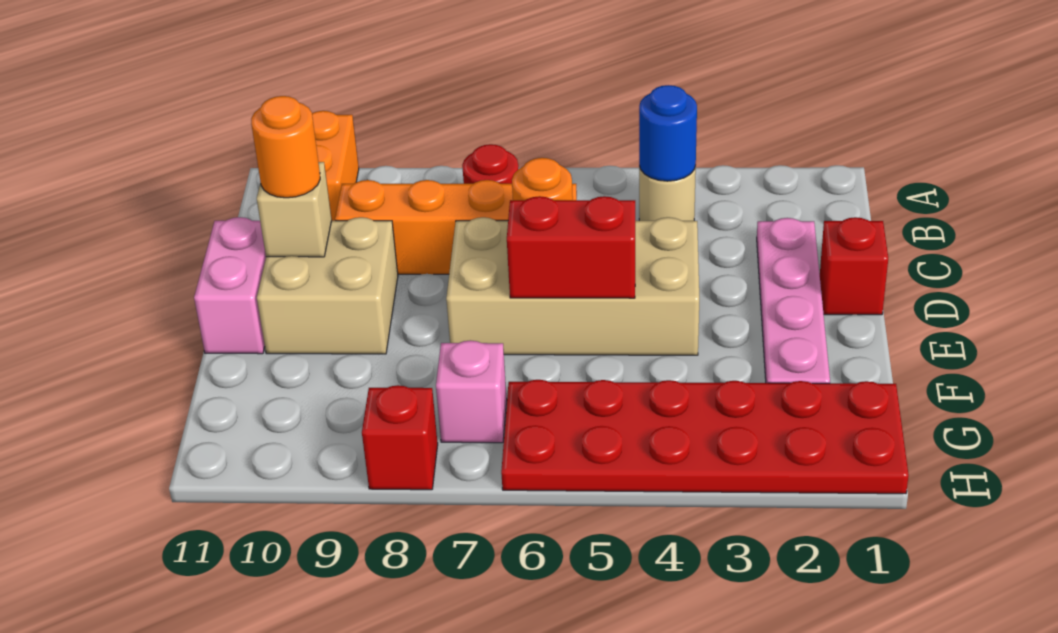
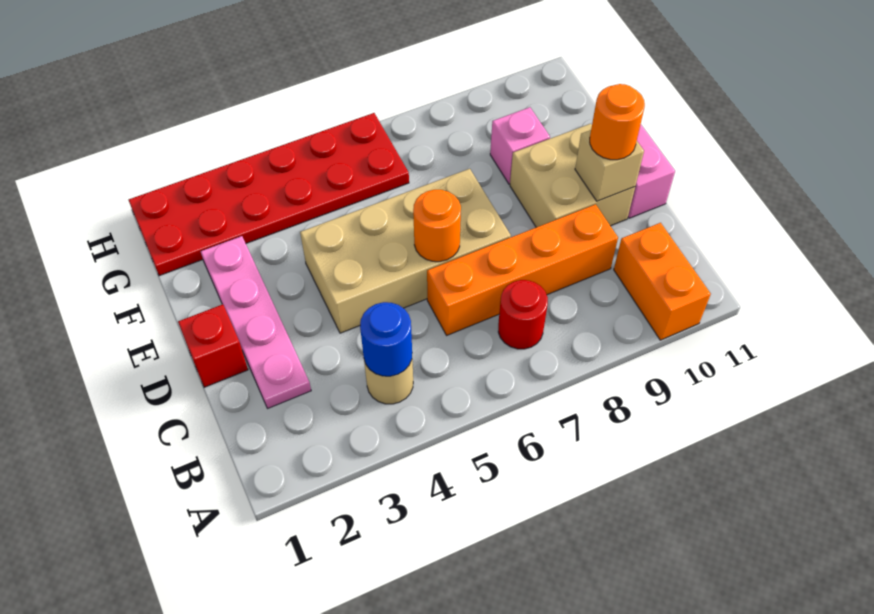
red 1x2 brick [507,196,635,298] -> none
pink 1x1 brick [436,340,507,443] -> pink 1x1 brick moved to [490,107,550,184]
red 1x1 brick [362,385,438,490] -> none

